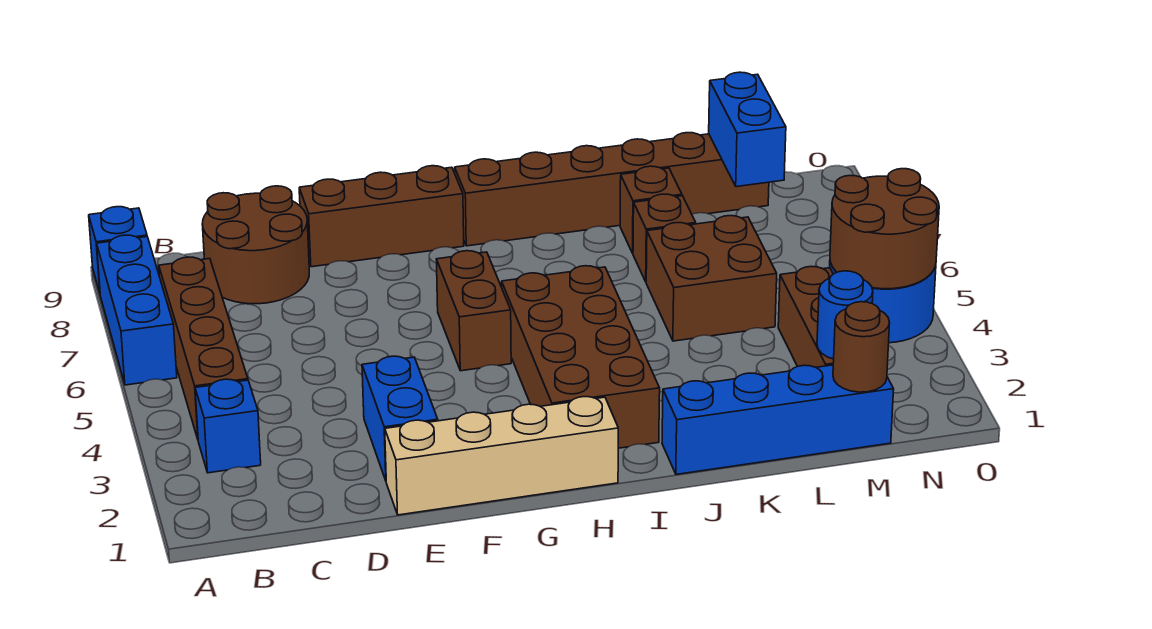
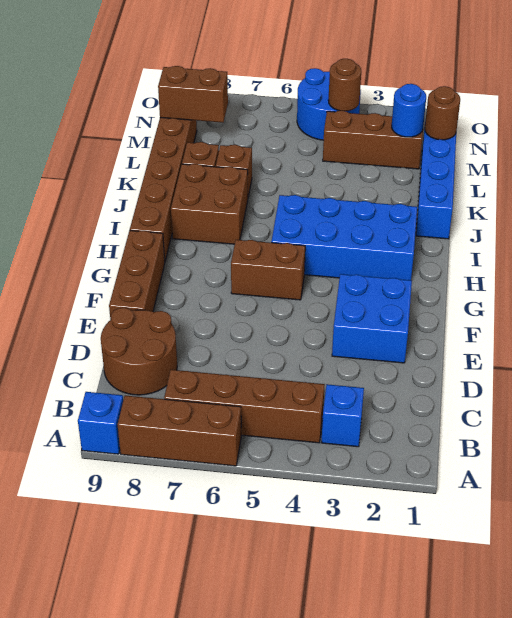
blue 1x3 brick [97,235,177,385] -> brown 1x3 brick [118,395,241,466]
tan 1x4 brick [385,397,618,515] -> none
blue 1x2 brick [362,356,438,481] -> blue 2x2 brick [332,274,412,363]
brown 2x4 brick [502,266,660,448] -> blue 2x4 brick [271,195,417,280]
brown 2x2 brick [646,216,777,341] -> brown 2x2 brick moved to [171,164,248,244]
blue 1x2 brick [709,72,786,187] -> brown 1x2 brick [158,66,228,123]
brown 2x2 round brick [830,169,939,289] -> brown 1x1 round brick [328,59,361,111]

